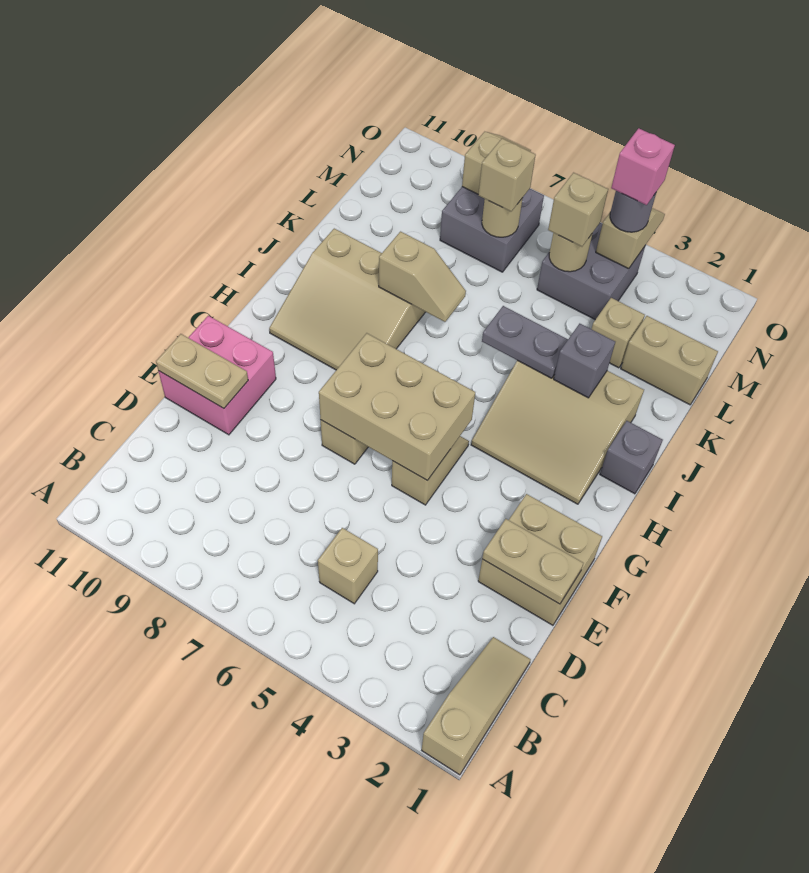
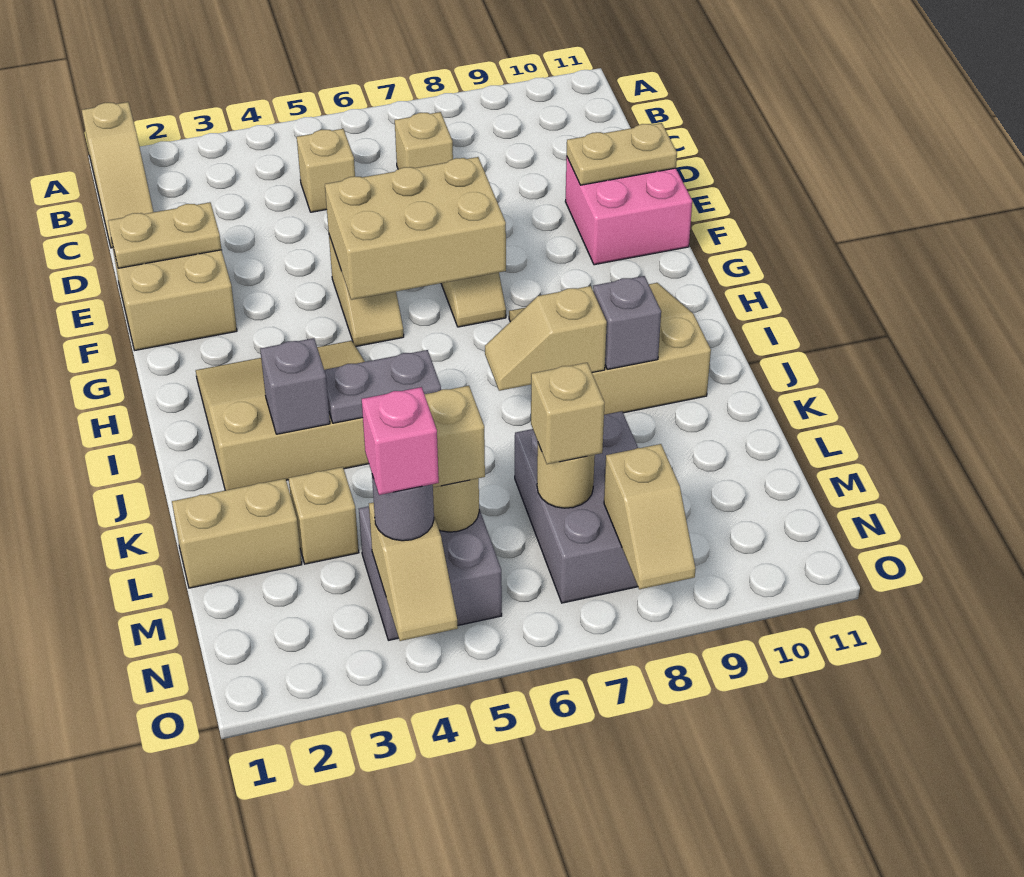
none -> tan 1x1 brick [395,112,453,169]
grey 1x1 brick [600,421,663,494] -> grey 1x1 brick moved to [593,276,661,369]
grey 2x2 brick [440,187,544,272] -> grey 2x3 brick [515,411,638,603]

